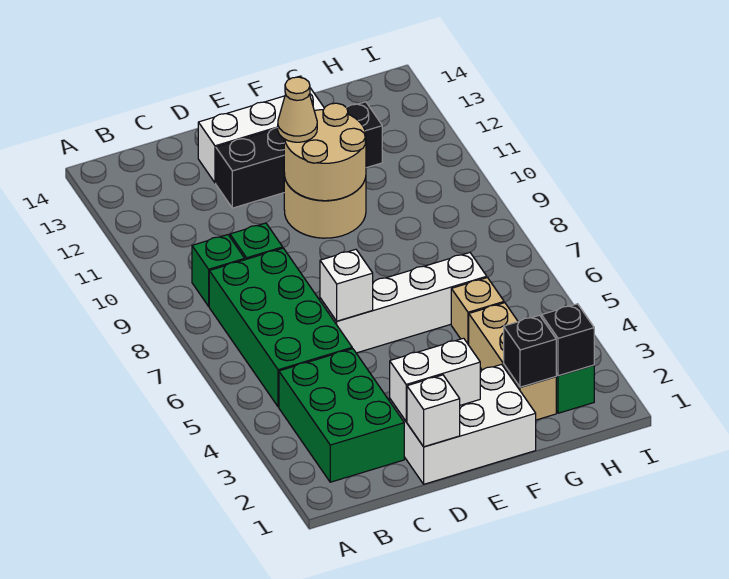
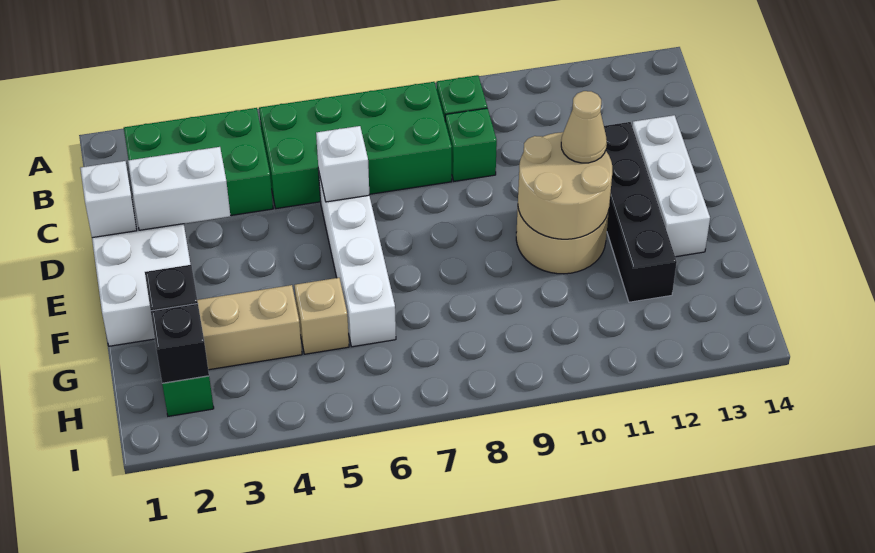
white 1x2 brick [390,338,480,422] -> white 1x2 brick turned to [128,147,230,230]

